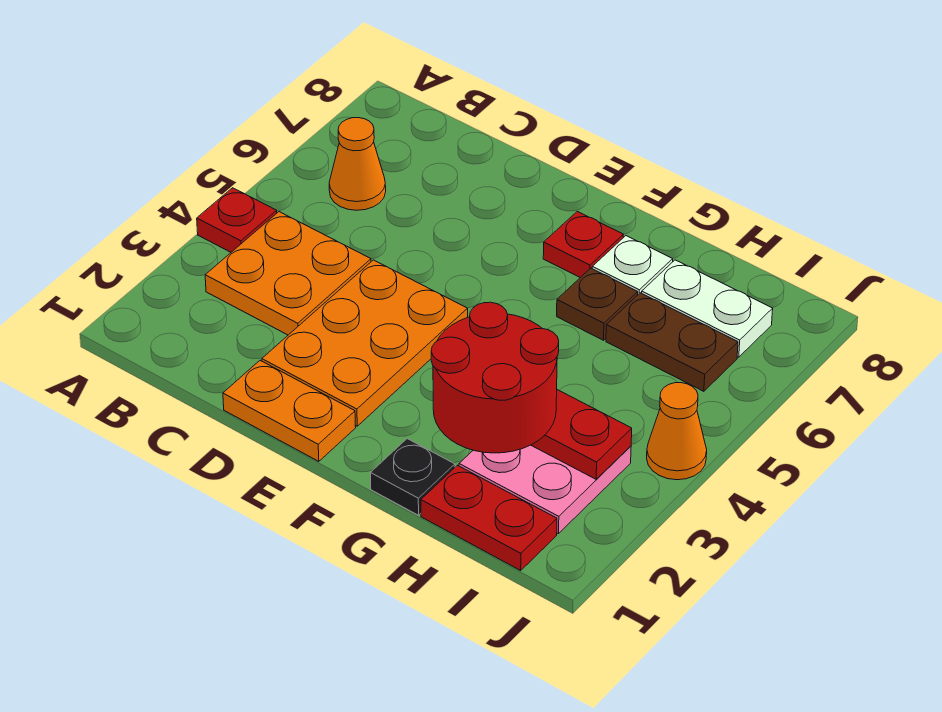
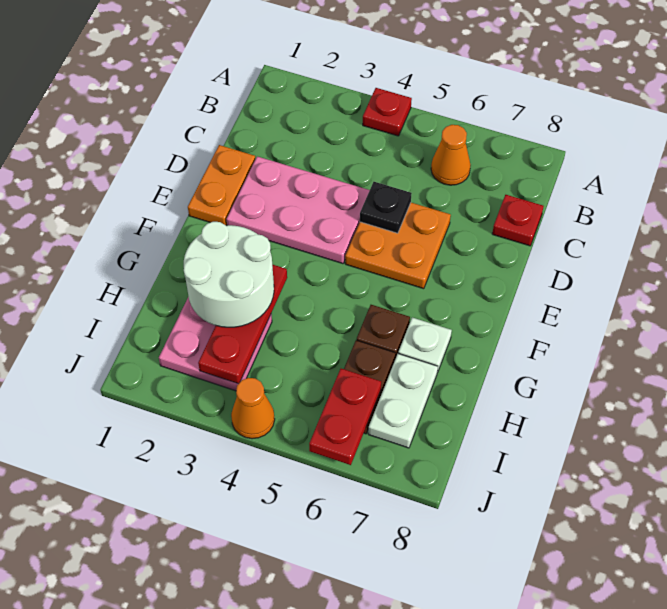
orange 2x2 plate [205,212,371,335] -> orange 2x2 plate moved to [345,203,451,289]
orange 2x3 plate [262,260,468,426] -> pink 2x3 plate [227,156,370,264]
red 1x1 plate [543,212,623,278] -> red 1x1 plate moved to [492,195,544,246]
black 1x1 plate [370,439,455,515] -> black 1x1 plate moved to [360,182,412,233]
red 2x2 round brick [431,302,559,453] -> white 2x2 round brick [184,222,274,327]
red 1x2 plate [421,465,557,570] -> red 1x2 plate moved to [309,369,381,465]

